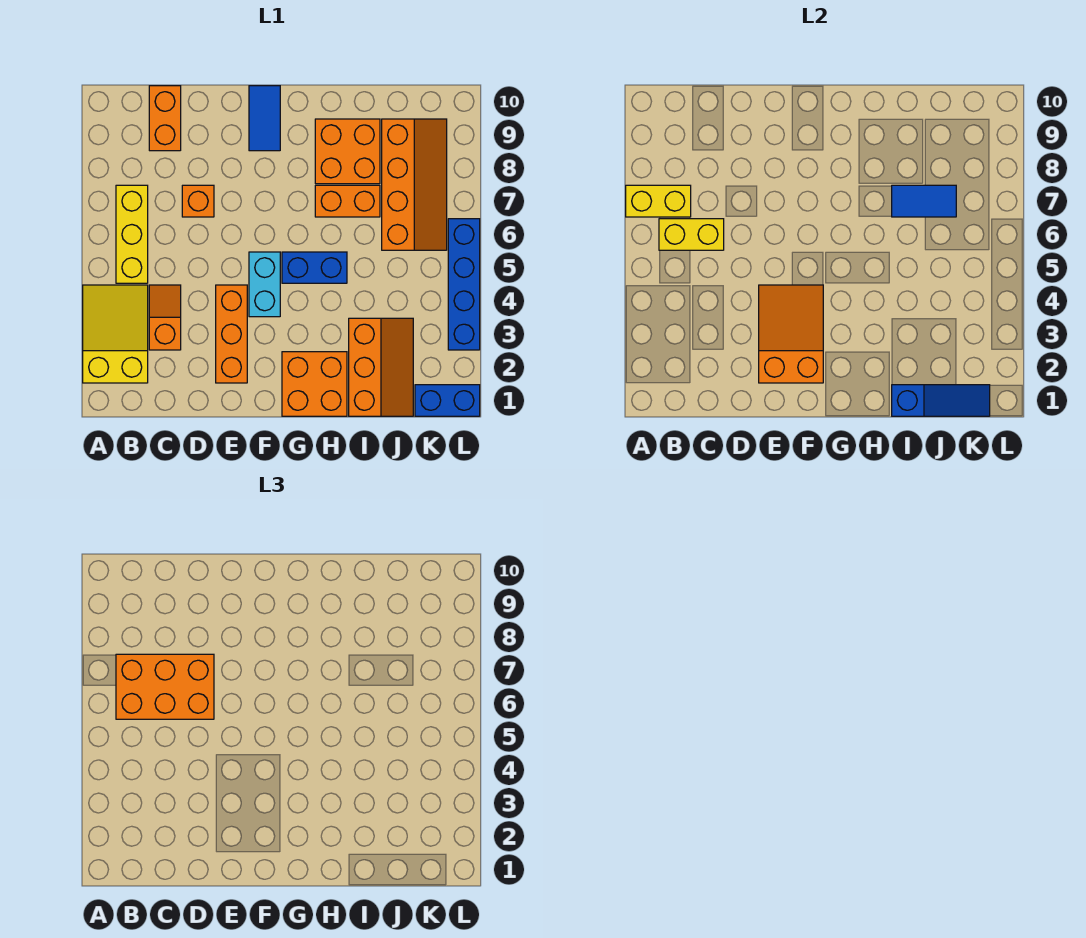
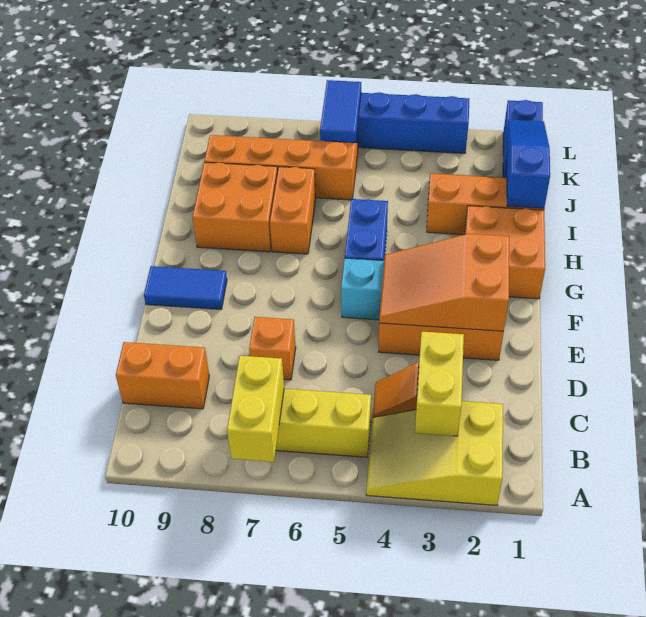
yellow 1x2 brick [659,219,724,250] -> yellow 1x2 brick moved to [415,332,464,436]
orange 2x3 brick [116,654,214,719] -> none
blue 1x2 tile [892,185,956,217] -> blue 1x2 tile moved to [320,80,361,142]

